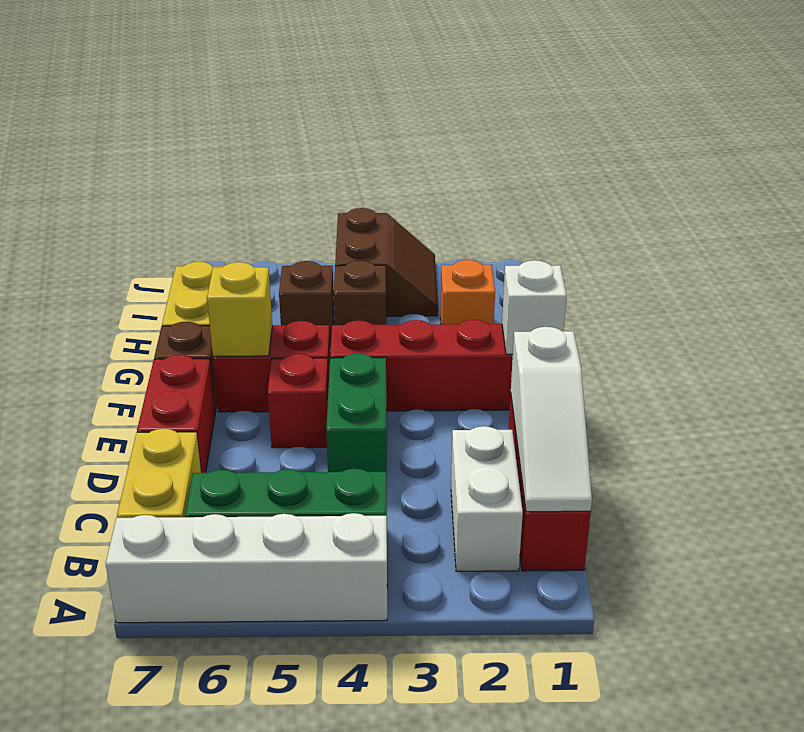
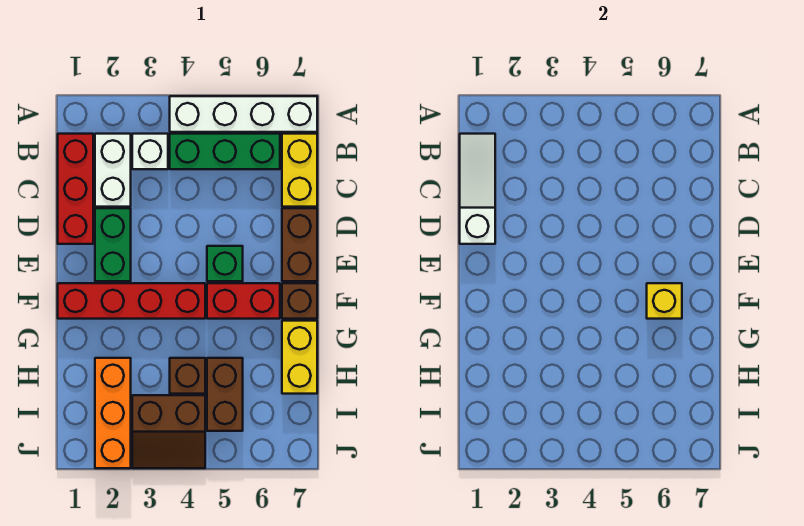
green 1x2 brick [326,353,387,476] -> green 1x2 brick moved to [95,208,131,281]
red 1x2 brick [137,355,215,473] -> brown 1x2 brick [282,208,317,281]
red 1x1 brick [268,354,329,448] -> green 1x1 brick [207,246,243,281]
white 1x1 brick [502,260,566,354] -> white 1x1 brick moved to [132,134,168,169]
orange 1x1 brick [440,260,495,324] -> orange 1x3 brick [95,358,131,468]
brown 1x1 brick [279,261,334,346] -> brown 1x2 brick [207,358,243,431]
brown 2x2 slope [335,208,438,316] -> brown 2x2 slope turned to [132,395,205,468]

